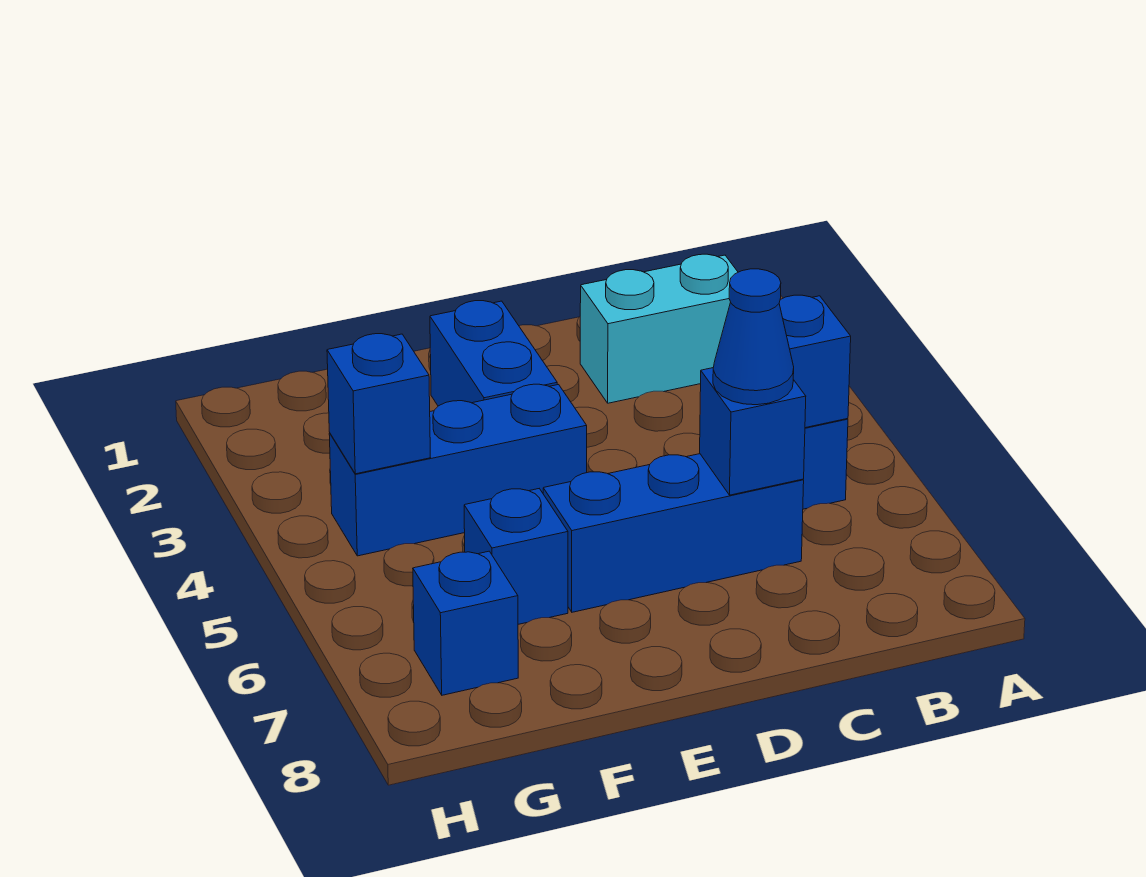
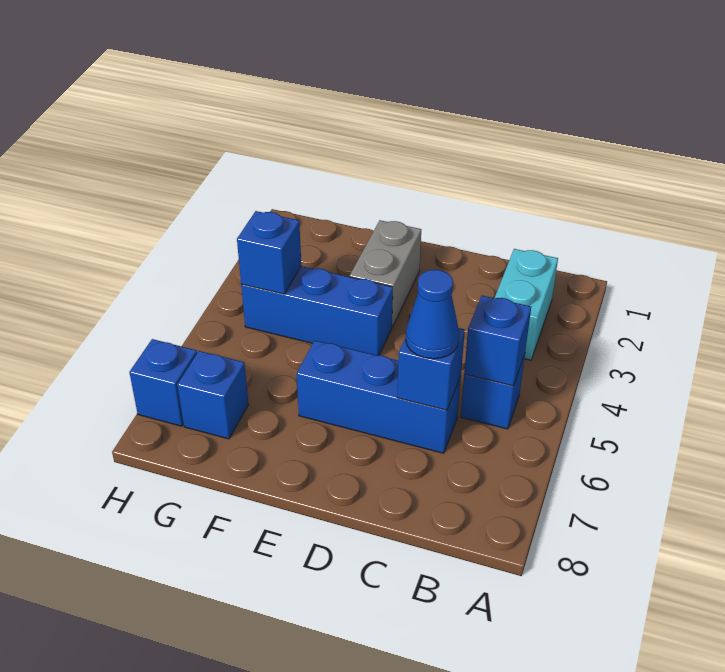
cyan 1x2 brick [580,254,738,403] -> cyan 1x2 brick turned to [495,249,558,360]
blue 1x2 brick [430,301,557,406] -> grey 1x2 brick [350,220,421,327]
blue 1x1 brick [464,489,568,624] -> blue 1x1 brick moved to [129,339,197,426]

